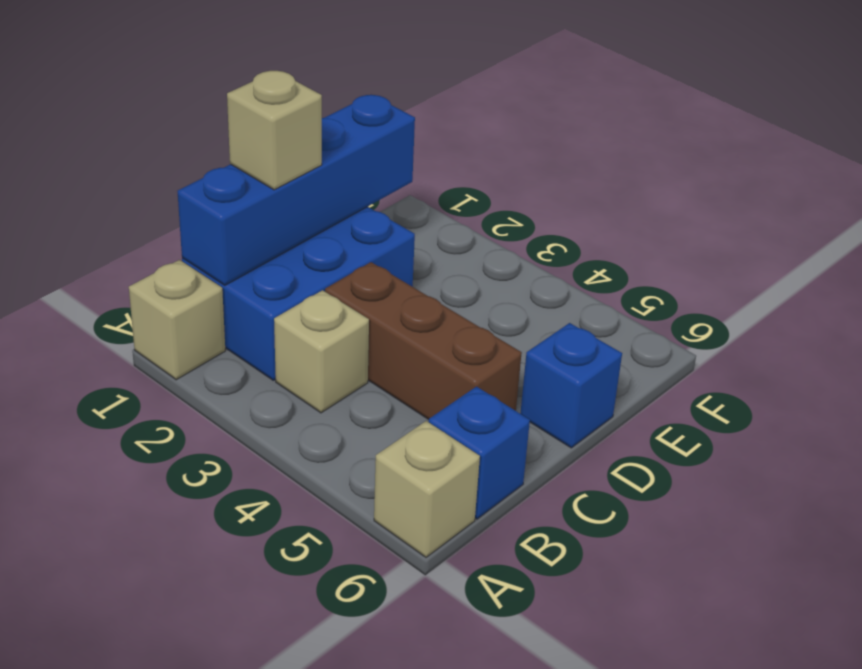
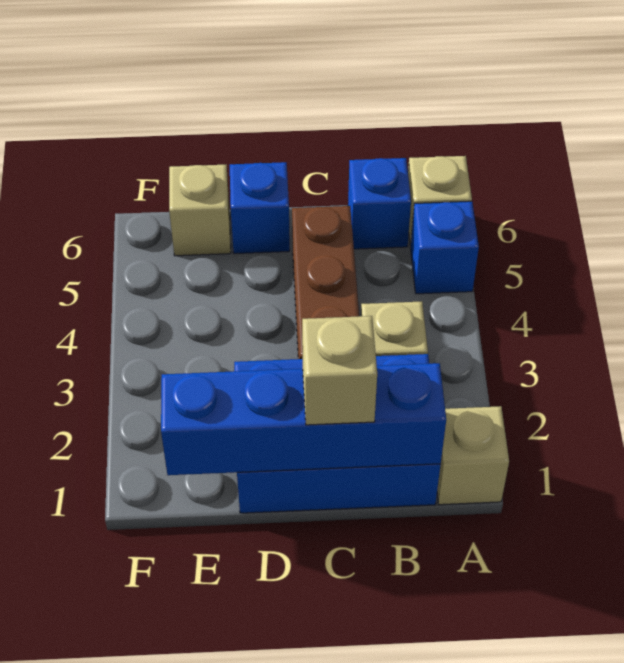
none -> blue 1x1 brick [411,201,479,294]
none -> tan 1x1 brick [169,165,231,256]

